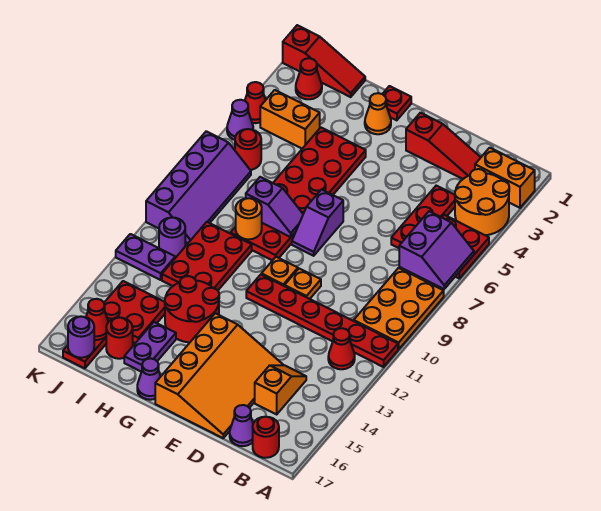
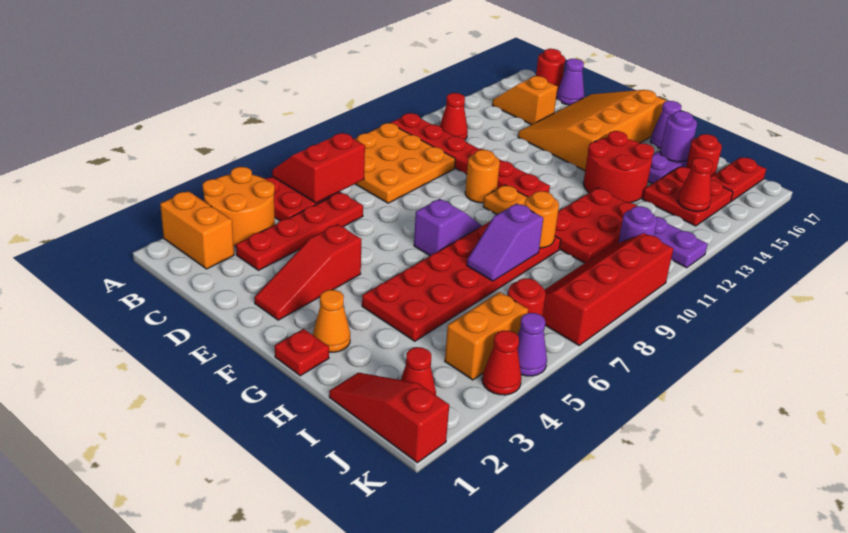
purple 2x2 slope [399,211,474,289] -> red 2x2 slope [272,133,365,203]
orange 2x3 plate [354,268,444,349] -> orange 3x3 plate [355,123,455,203]
red 1x3 slope [406,113,481,179] -> red 1x3 slope turned to [254,224,362,320]
red 1x3 plate [391,186,455,248] -> red 1x4 plate [236,193,363,270]
orange 1x2 slope [255,365,306,414] -> orange 1x2 slope turned to [492,76,558,125]
orange 1x1 plate [285,269,321,299] -> orange 1x1 round brick [465,150,500,203]
purple 1x2 slope [246,177,303,237] -> purple 1x2 slope turned to [467,203,543,281]
orange 1x2 brick [260,90,320,149] -> orange 1x2 brick turned to [445,292,528,380]
purple 2x4 slope [146,131,251,243] -> red 2x4 slope [542,233,673,345]
red 1x1 cone [86,299,108,340] -> red 1x1 cone moved to [678,158,713,211]
purple 1x1 round brick [68,317,94,358] -> purple 1x1 round brick moved to [660,111,697,162]

